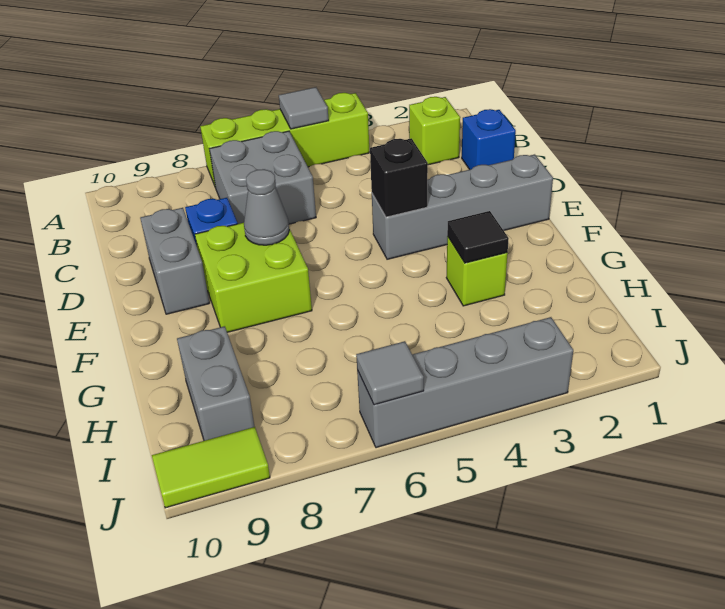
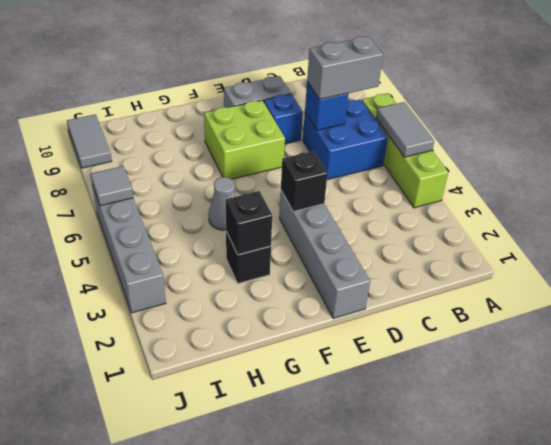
grey 1x1 tile [279,87,329,129] -> grey 1x2 tile [376,102,434,157]
lime 1x1 brick [409,97,460,165] -> none
grey 2x2 brick [210,131,316,224] -> blue 2x2 brick [303,100,388,180]
blue 1x1 brick [462,109,516,170] -> blue 1x1 brick moved to [305,82,348,130]
grey 1x1 cone [244,169,289,245] -> grey 1x1 cone moved to [208,177,236,230]
lime 1x1 brick [446,236,508,306] -> black 1x1 brick [226,232,271,283]
black 1x1 tile [447,211,509,263] -> black 1x1 brick [226,191,272,255]
grey 1x2 brick [177,326,254,441] -> grey 1x2 brick moved to [307,36,383,99]
lime 1x2 tile [152,427,270,508] -> grey 1x2 tile [67,114,112,168]

